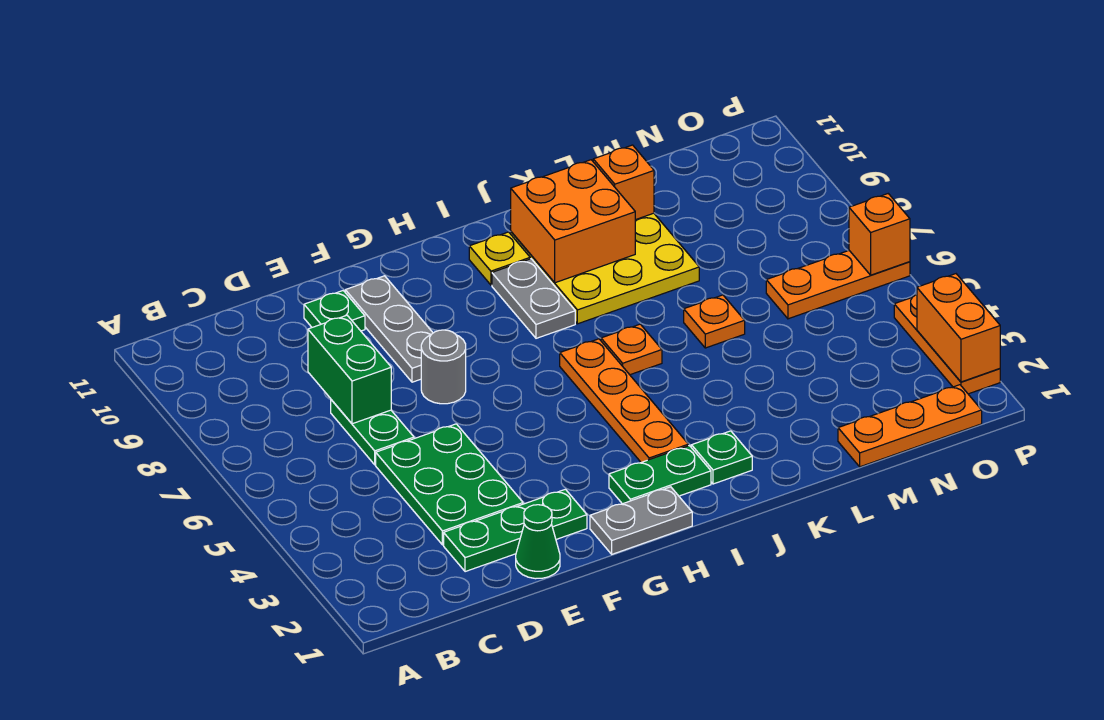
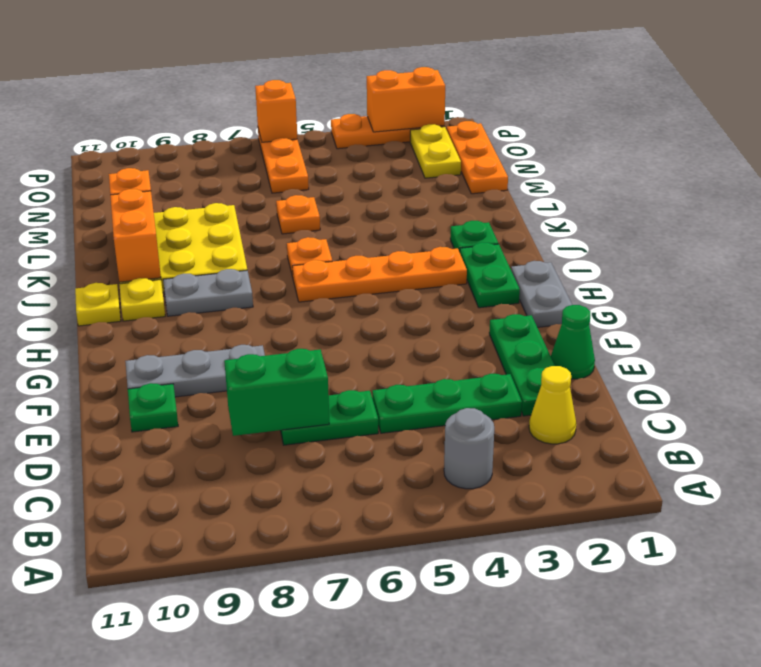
none -> yellow 1x1 cone [529,366,576,444]
green 2x3 plate [376,424,523,545] -> green 1x3 plate [372,374,522,433]
grey 1x1 round brick [421,330,466,404] -> grey 1x1 round brick moved to [444,408,494,489]
none -> yellow 1x1 plate [75,283,121,326]
orange 2x2 brick [511,160,635,283] -> orange 1x2 brick [110,189,161,282]
none -> yellow 1x2 plate [410,124,461,178]

